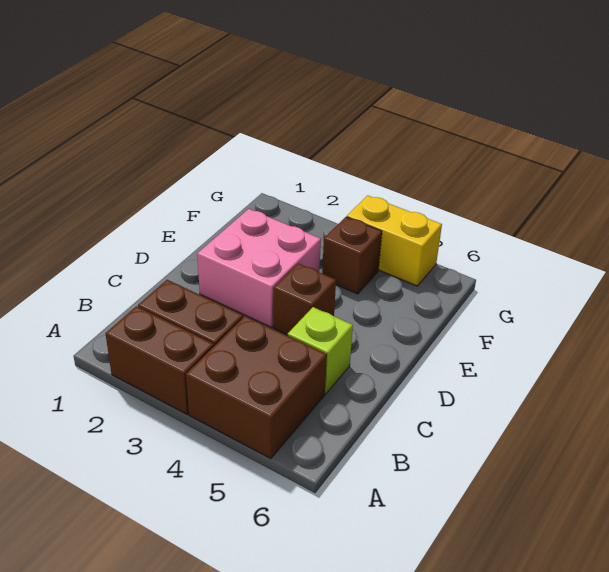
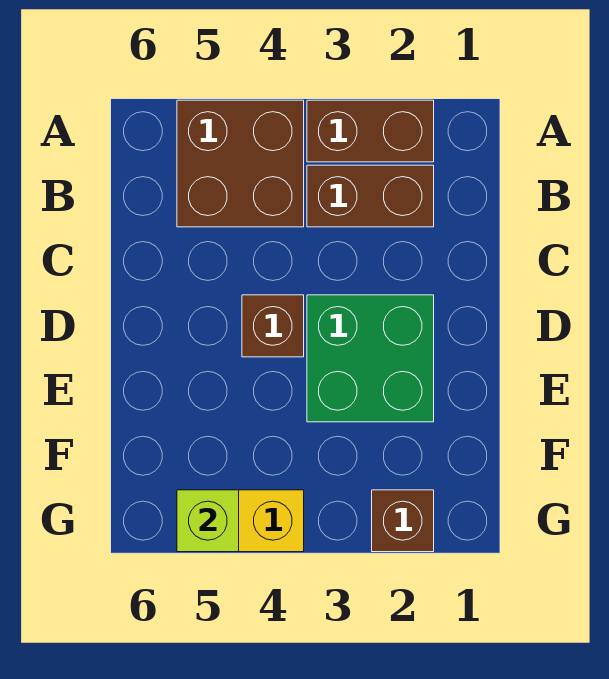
lime 1x1 brick [287,307,353,394] -> lime 1x1 brick moved to [177,490,239,552]
pink 2x2 brick [197,209,321,327] -> green 2x2 brick [307,295,434,422]
brown 1x1 brick [322,217,382,294] -> brown 1x1 brick moved to [372,490,434,552]

